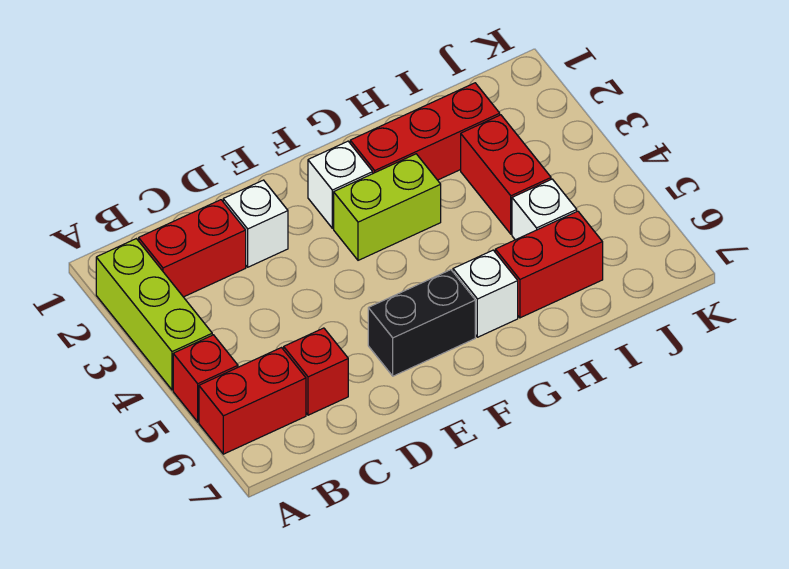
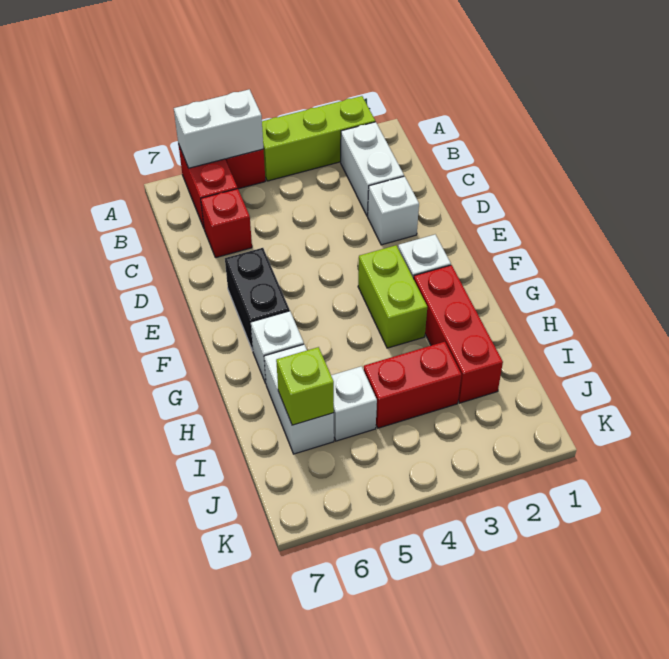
none -> white 1x2 brick [174,89,263,168]
red 1x2 brick [139,200,246,297] -> white 1x2 brick [341,122,404,216]
red 1x2 brick [495,211,603,318] -> white 1x2 brick [264,344,334,454]
none -> lime 1x1 brick [276,347,334,425]

